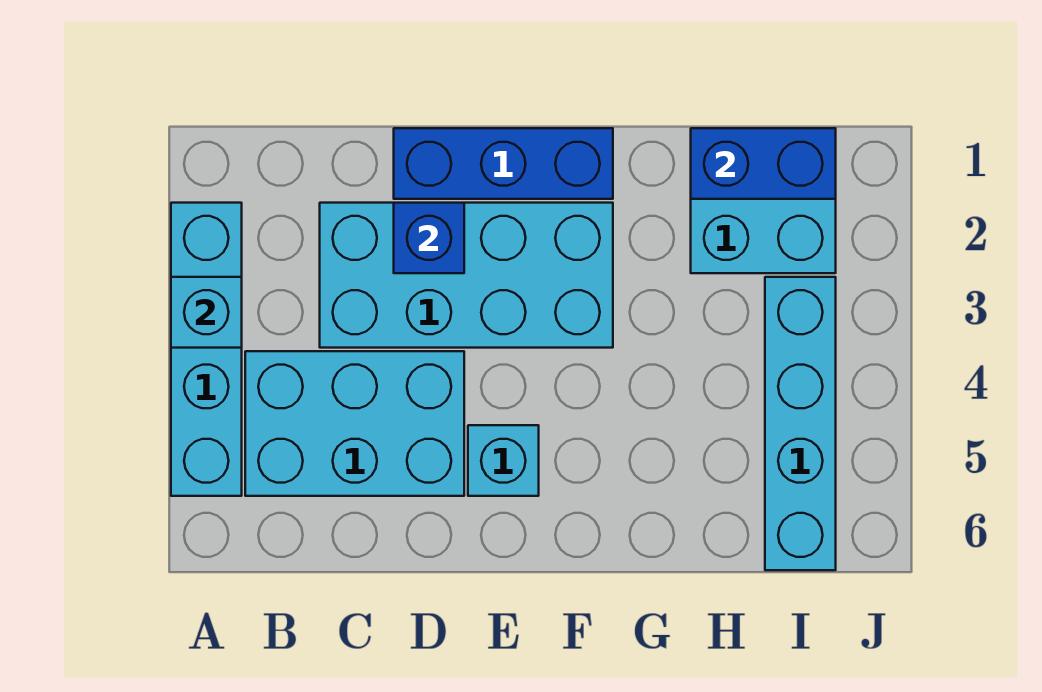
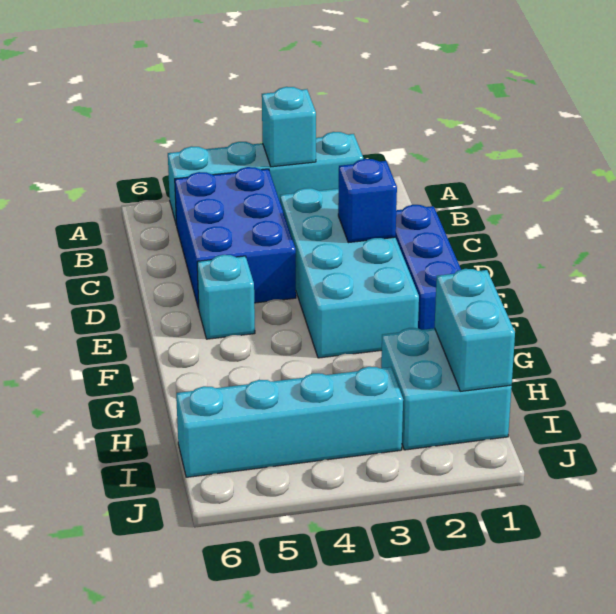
cyan 2x3 brick [245,351,464,496] -> blue 2x3 brick [175,167,296,309]
blue 1x2 brick [691,128,836,199] -> cyan 1x2 brick [435,269,515,391]

